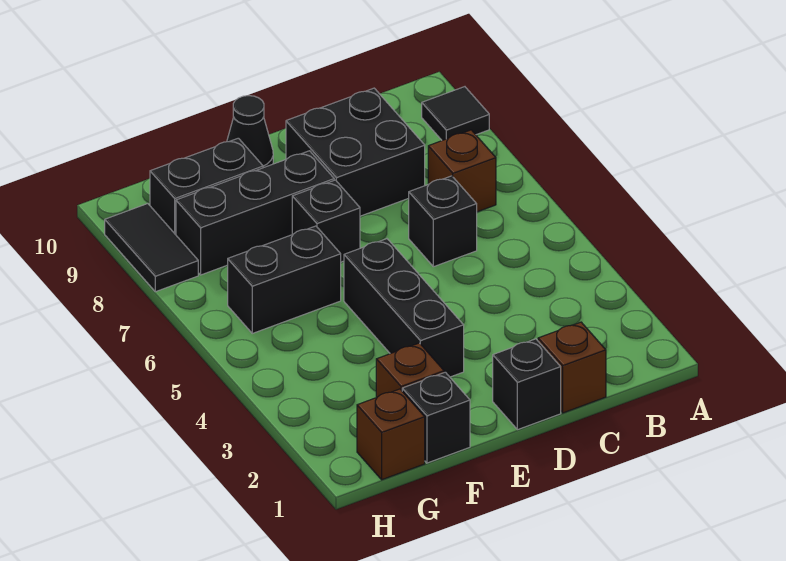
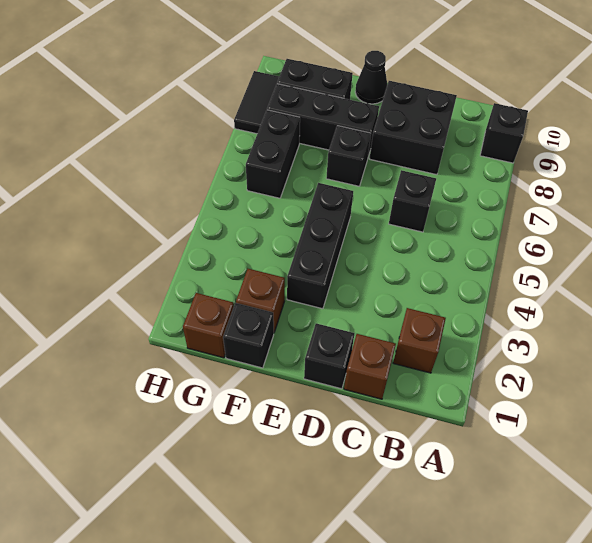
black 1x1 tile [422,87,489,140] -> black 1x1 brick [480,103,528,163]
brown 1x1 brick [428,130,496,212] -> brown 1x1 brick moved to [393,308,446,373]
black 1x2 brick [228,226,341,333] -> black 1x2 brick turned to [246,110,300,198]

